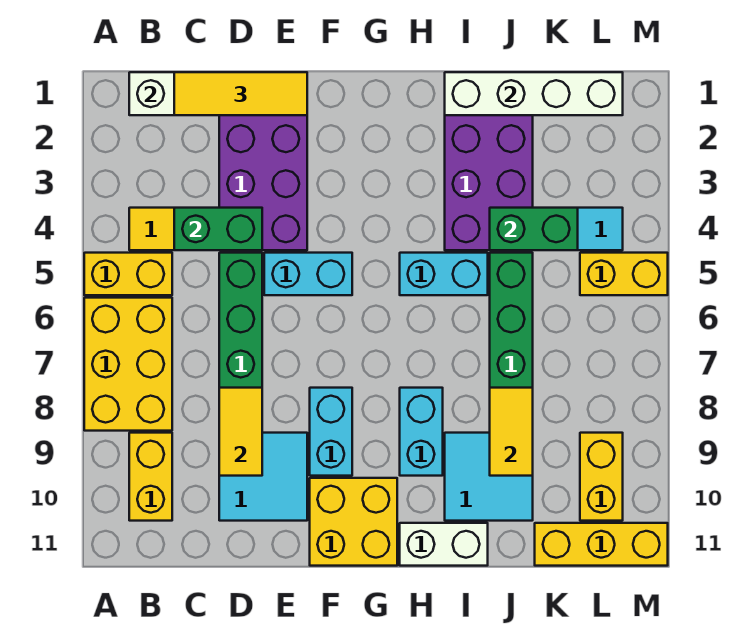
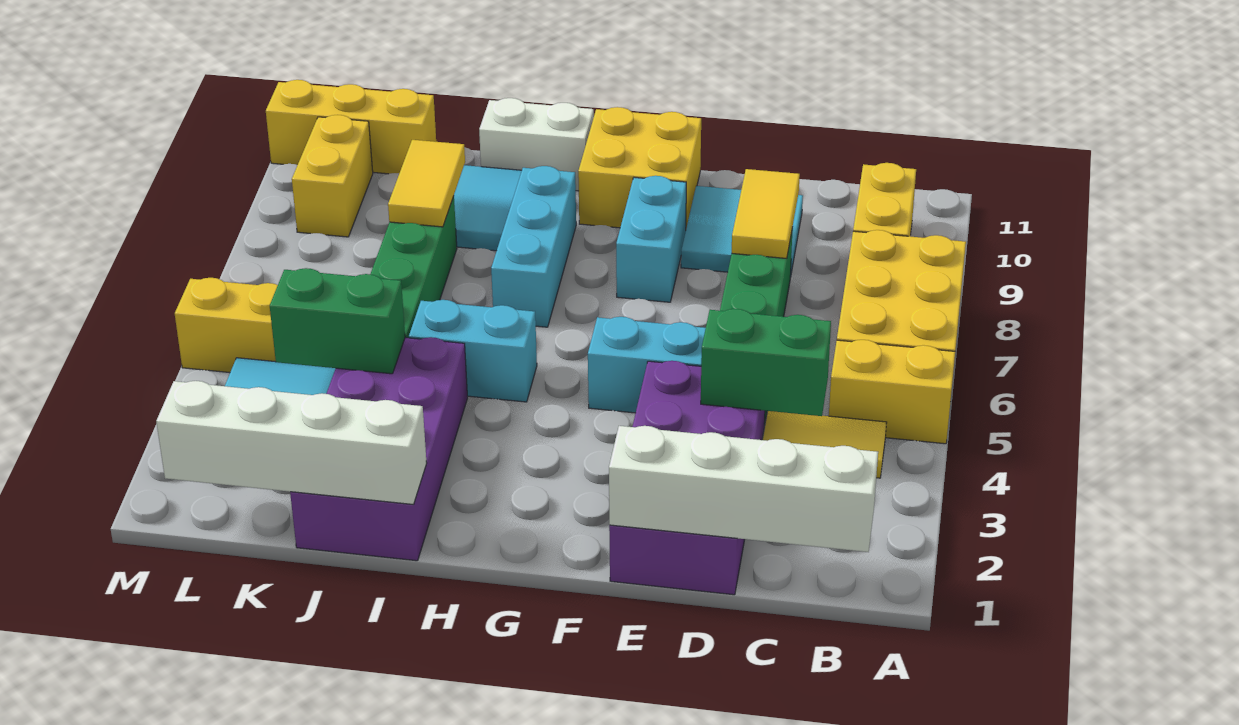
yellow 1x3 tile [174,72,307,115] -> none
cyan 1x2 brick [400,388,443,476] -> cyan 1x3 brick [491,166,576,327]

